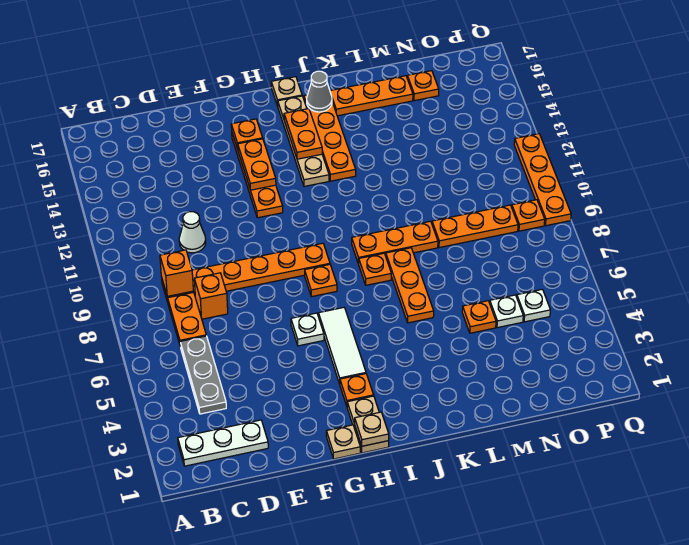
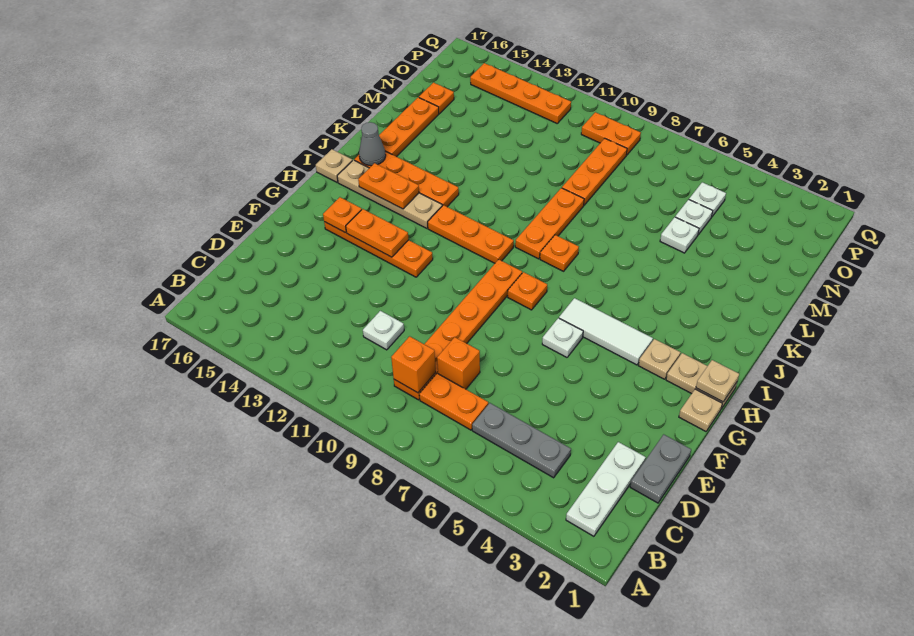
none -> grey 1x2 plate [630,434,691,503]
white 1x1 cone [179,212,206,253] -> white 1x1 plate [363,311,404,350]
orange 1x1 plate [340,374,374,406] -> tan 1x1 plate [638,339,681,379]
orange 1x3 plate [386,248,434,323] -> orange 1x3 plate moved to [428,205,514,263]
orange 1x1 plate [462,301,496,333] -> white 1x1 plate [660,217,699,253]
orange 1x1 plate [512,200,545,231] -> orange 1x2 plate [581,112,641,155]
orange 1x4 plate [514,134,571,226] -> orange 1x4 plate moved to [470,63,571,123]

